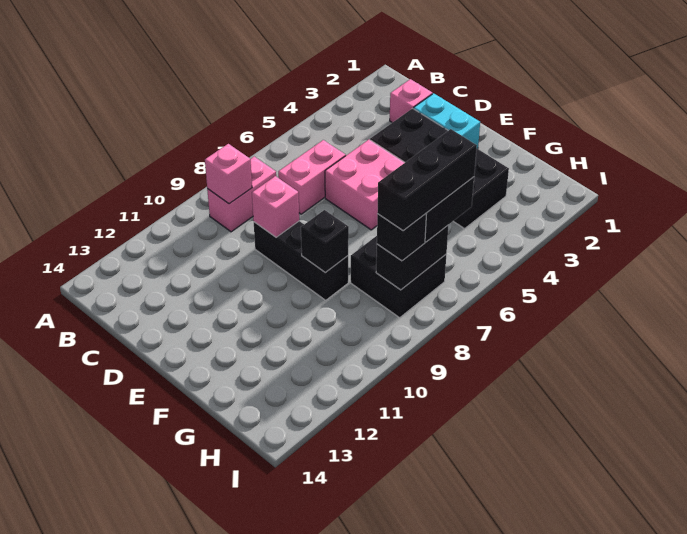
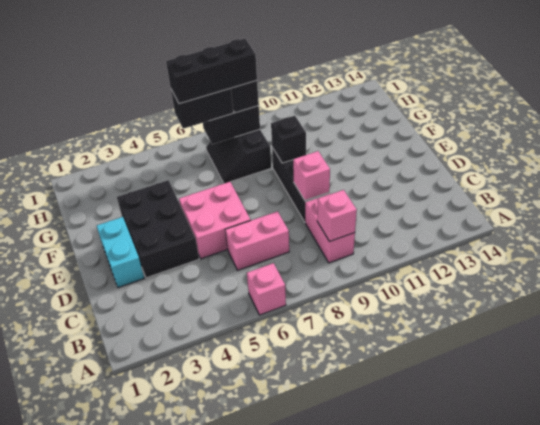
pink 1x2 brick [207,157,276,232] -> pink 1x2 brick turned to [305,193,355,263]
pink 1x1 brick [390,79,433,123] -> pink 1x1 brick moved to [247,263,286,315]
black 2x4 brick [370,108,509,229] -> black 2x3 brick [117,180,199,278]
black 2x2 brick [351,236,446,318] -> black 2x2 slope [206,129,271,183]

